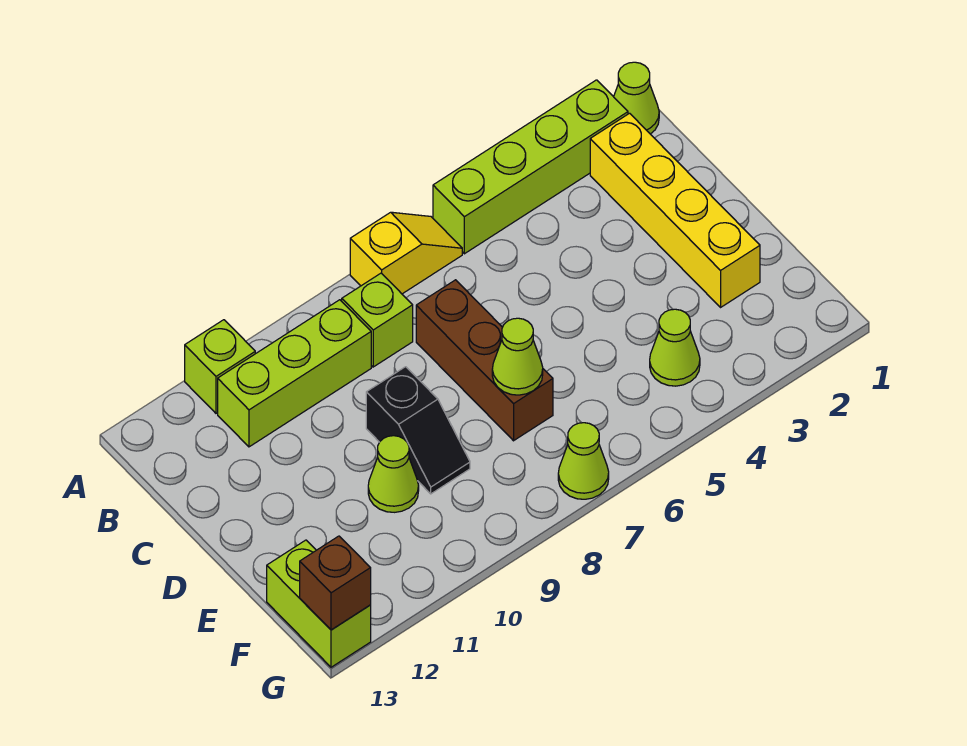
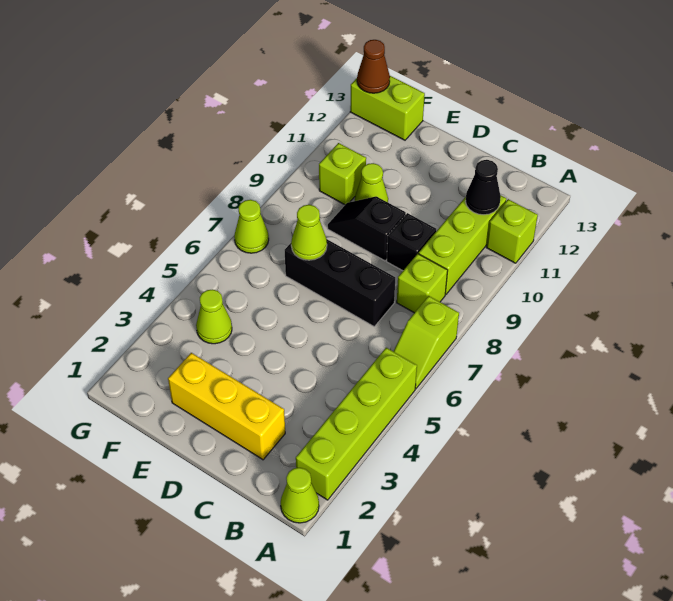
yellow 1x2 slope [350,212,462,294] -> lime 1x2 slope [393,296,459,389]
yellow 1x4 brick [590,113,760,307] -> yellow 1x3 brick [168,353,285,460]
none -> black 1x1 cone [465,160,501,215]
brown 1x3 brick [416,280,553,441] -> black 1x3 brick [285,239,395,326]
none -> black 1x1 brick [387,213,436,271]
none -> lime 1x1 brick [319,143,366,205]
brown 1x1 brick [300,536,371,630] -> brown 1x1 cone [357,40,390,93]

